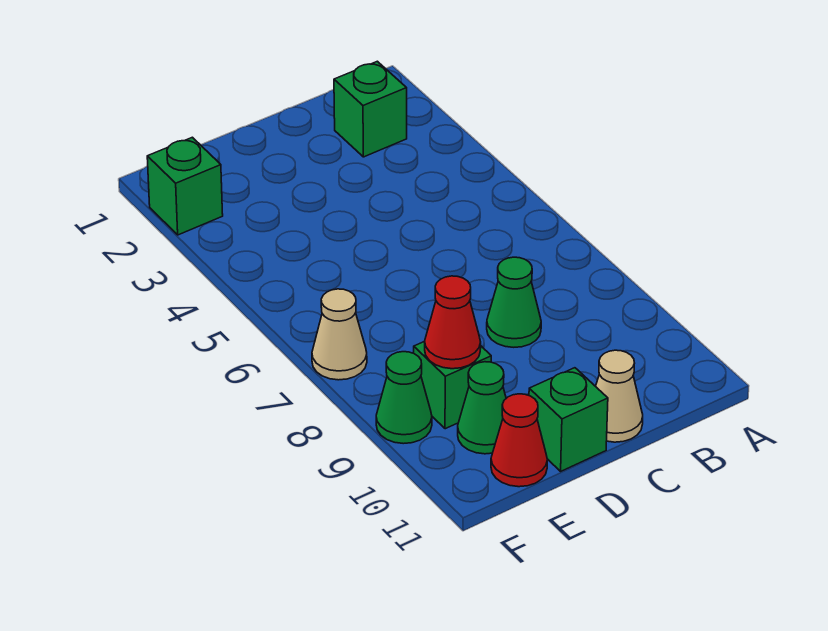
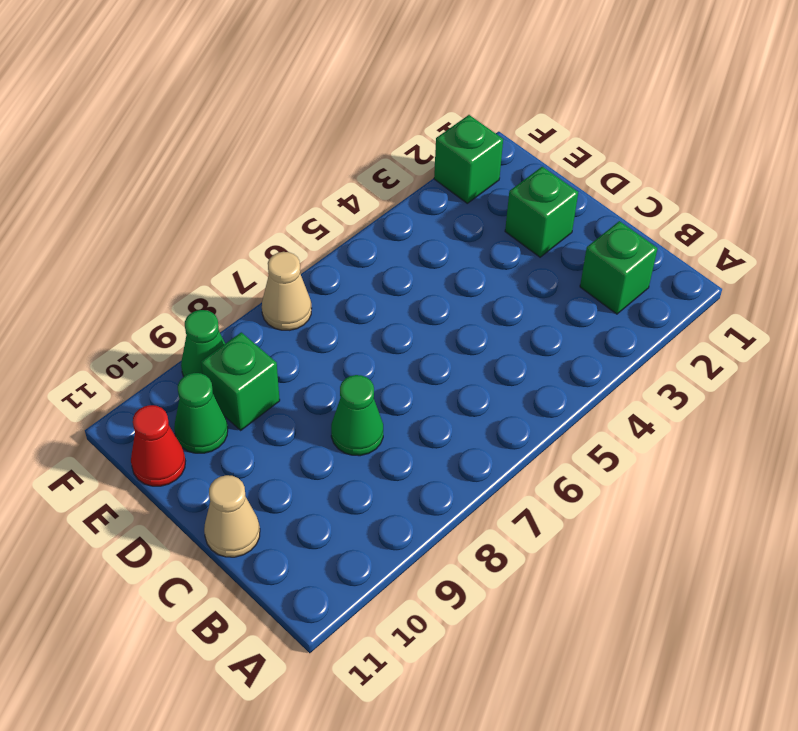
green 1x1 brick [529,368,608,471] -> green 1x1 brick moved to [505,167,578,257]
red 1x1 cone [425,276,481,369] -> none

